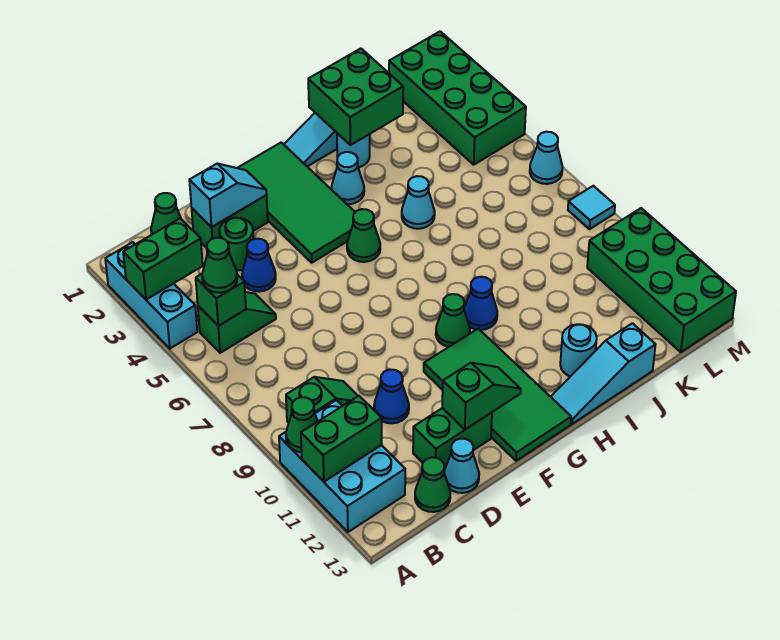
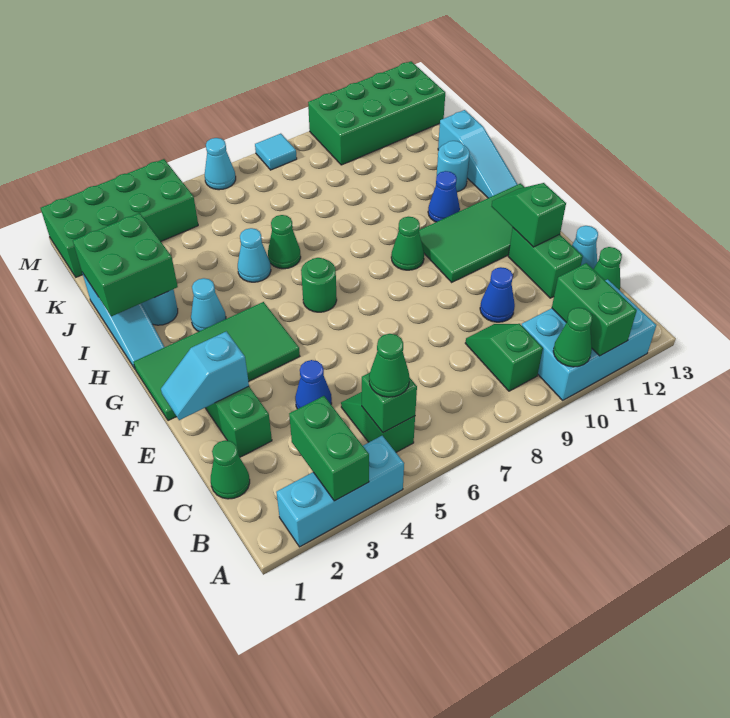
cyan 1x2 slope [189,164,267,227] -> cyan 1x2 slope turned to [161,331,249,420]
green 1x1 round brick [219,218,253,270] -> green 1x1 round brick moved to [301,258,337,312]
green 1x1 cone [347,209,380,262] -> green 1x1 cone moved to [268,215,301,269]
blue 1x1 cone [464,277,497,330] -> blue 1x1 cone moved to [428,171,460,222]

